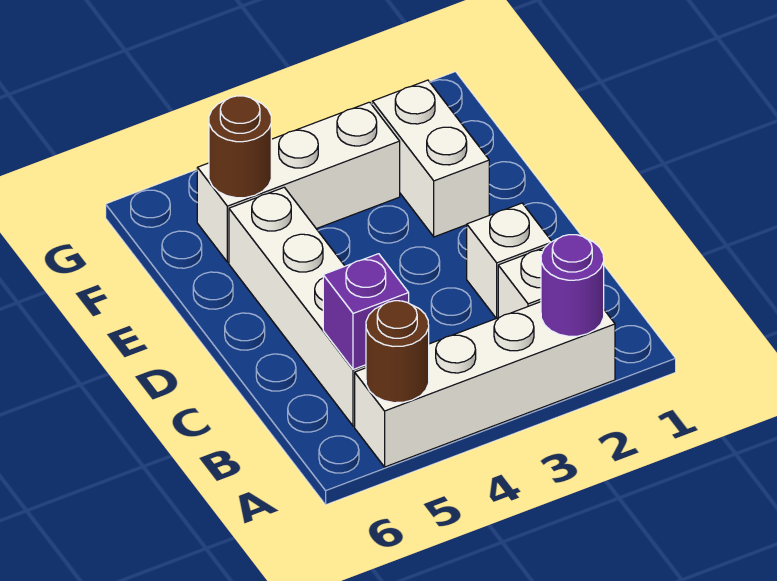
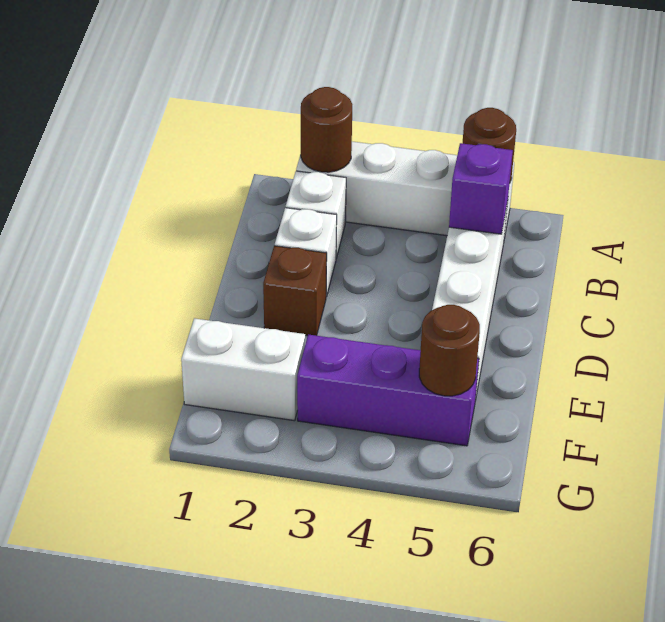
purple 1x1 round brick [541,235,604,336] -> brown 1x1 round brick [301,87,352,172]
none -> brown 1x1 brick [263,246,327,336]
white 1x2 brick [372,80,489,237] -> white 1x2 brick turned to [181,318,305,421]
white 1x3 brick [197,102,400,262] -> purple 1x3 brick [297,334,479,446]

